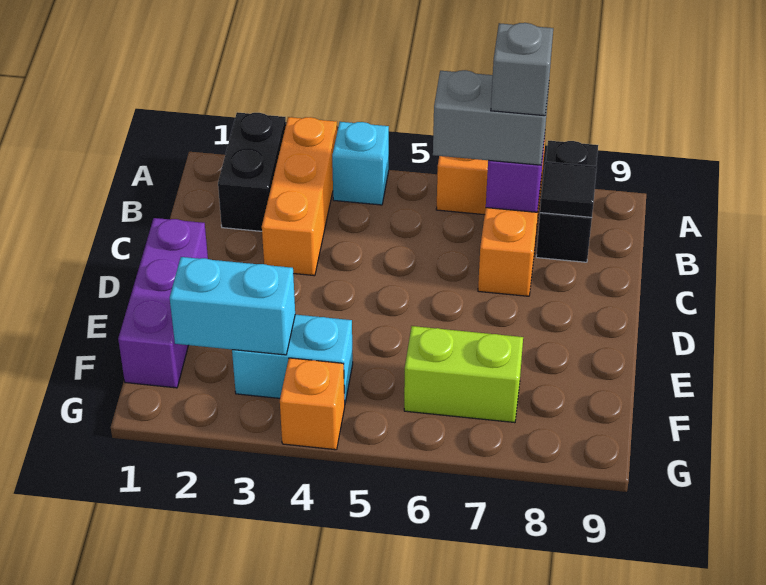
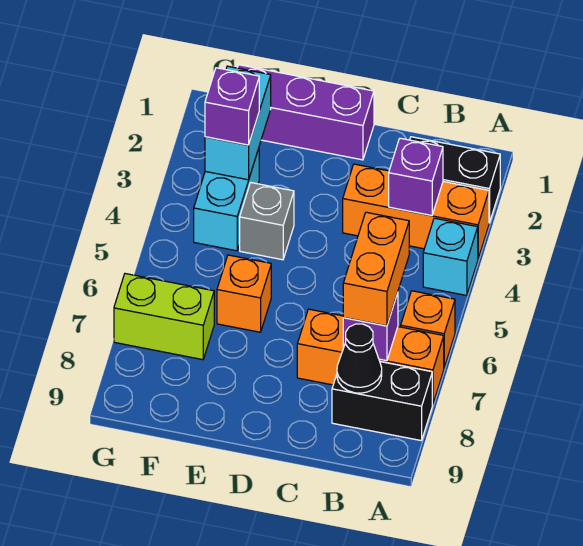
none -> purple 1x1 brick [389,138,443,216]
grey 1x2 brick [433,70,549,165] -> orange 1x2 brick [343,212,409,326]
grey 1x1 brick [491,23,553,116] -> grey 1x1 brick moved to [240,183,294,260]
black 1x1 tile [540,162,597,217] -> black 1x1 cone [337,324,382,393]
none -> purple 1x1 brick [205,68,259,145]
lime 1x2 brick [404,326,523,423] -> lime 1x2 brick turned to [114,274,214,360]
orange 1x1 brick [280,358,345,450] -> orange 1x1 brick moved to [217,255,271,332]

